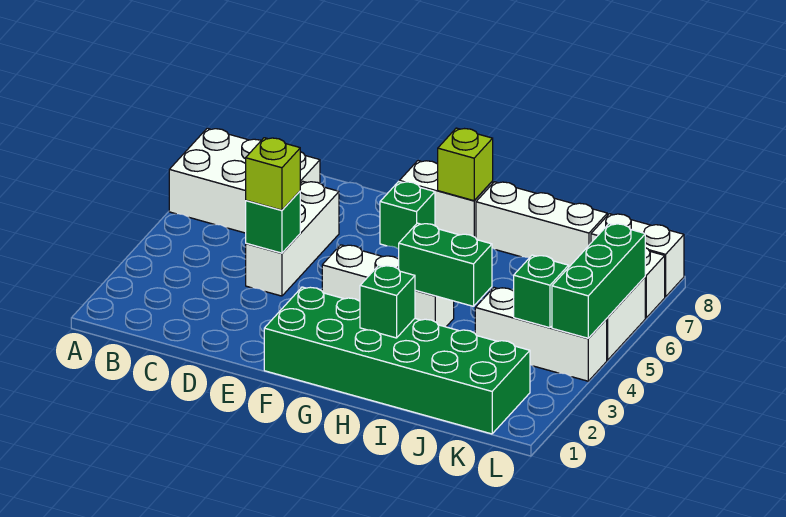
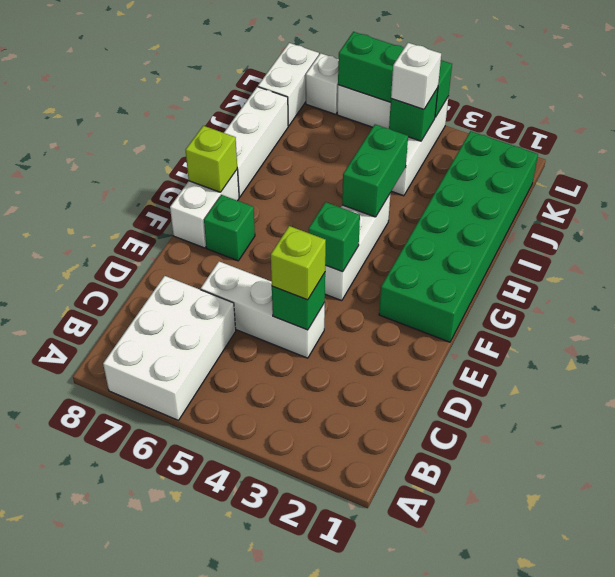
green 1x1 brick [360,265,415,338] -> green 1x1 brick moved to [309,202,360,272]
none -> white 1x1 brick [391,43,441,109]

